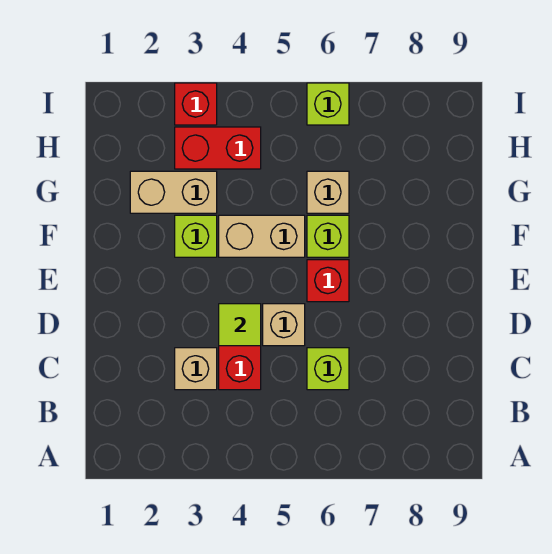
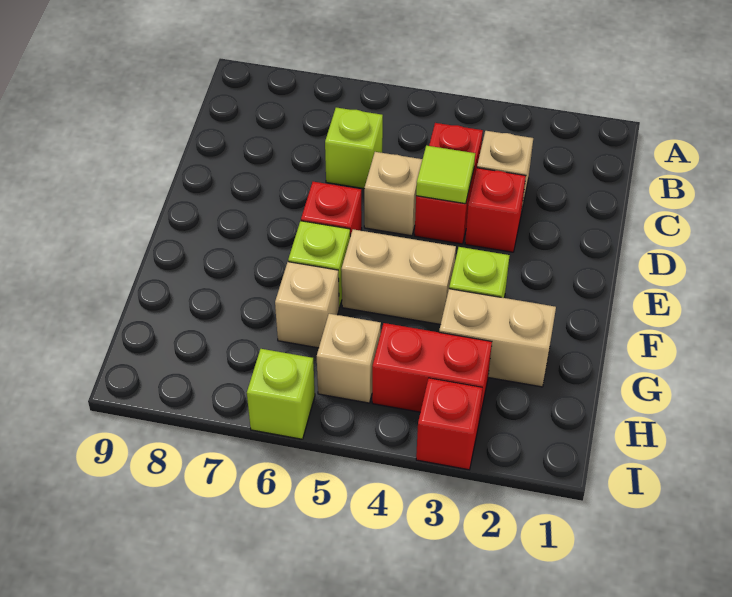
none -> red 1x1 brick [465,168,526,252]
none -> tan 1x1 brick [317,314,381,403]

